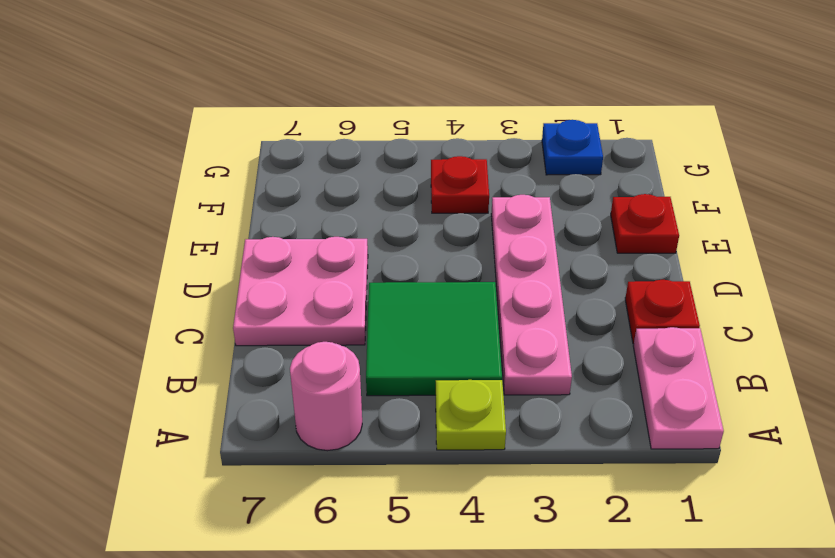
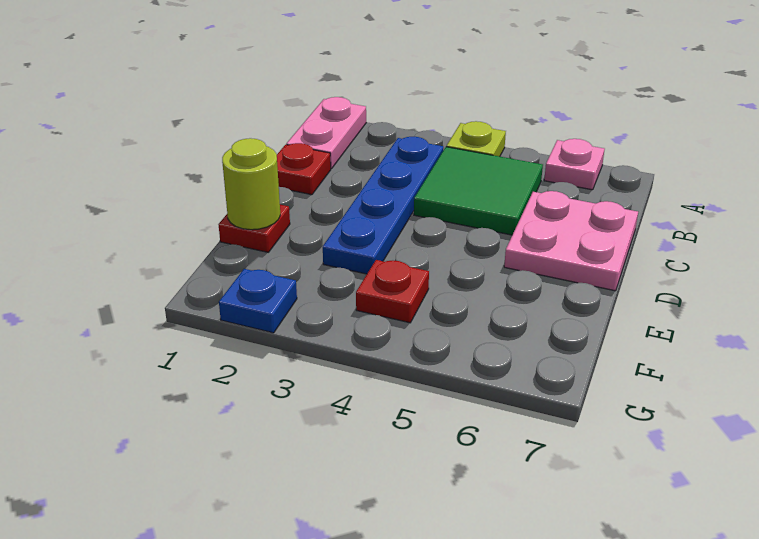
pink 1x1 round brick [290,342,362,451] -> pink 1x1 plate [544,139,605,190]
pink 1x4 plate [491,195,572,395] -> blue 1x4 plate [323,137,443,274]
none -> lime 1x1 round brick [222,138,280,230]

